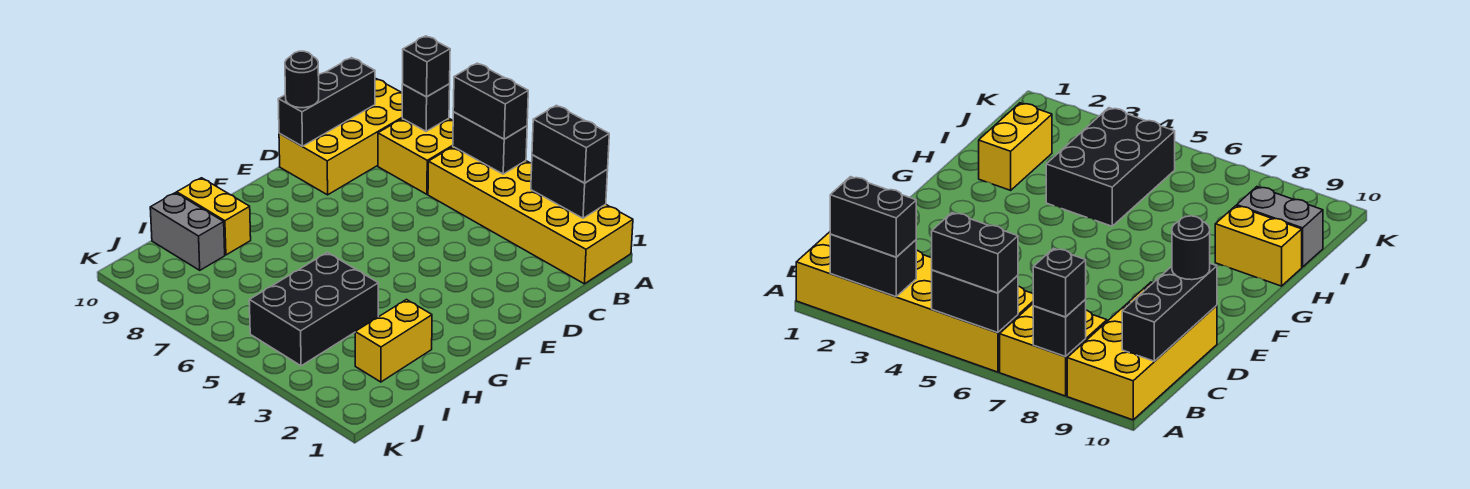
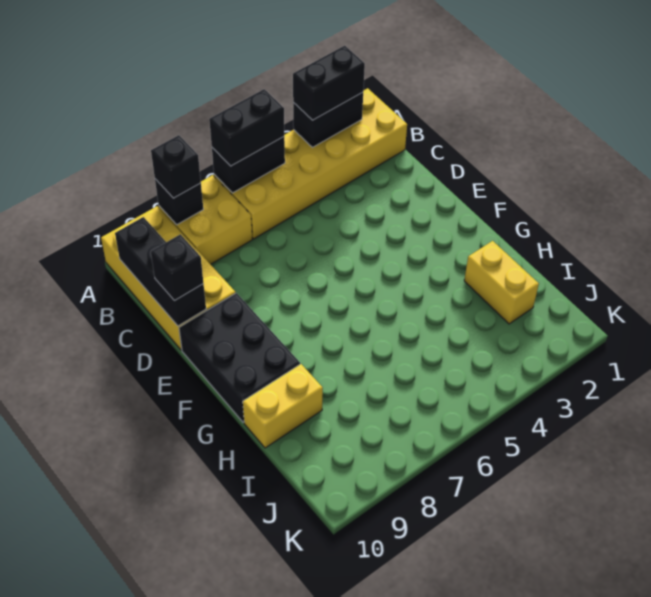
black 1x1 round brick [285,51,319,108] -> black 1x1 brick [151,234,203,301]
black 2x3 brick [249,252,378,366] -> black 2x3 brick moved to [179,293,300,422]
grey 1x2 brick [150,193,225,270] -> none

